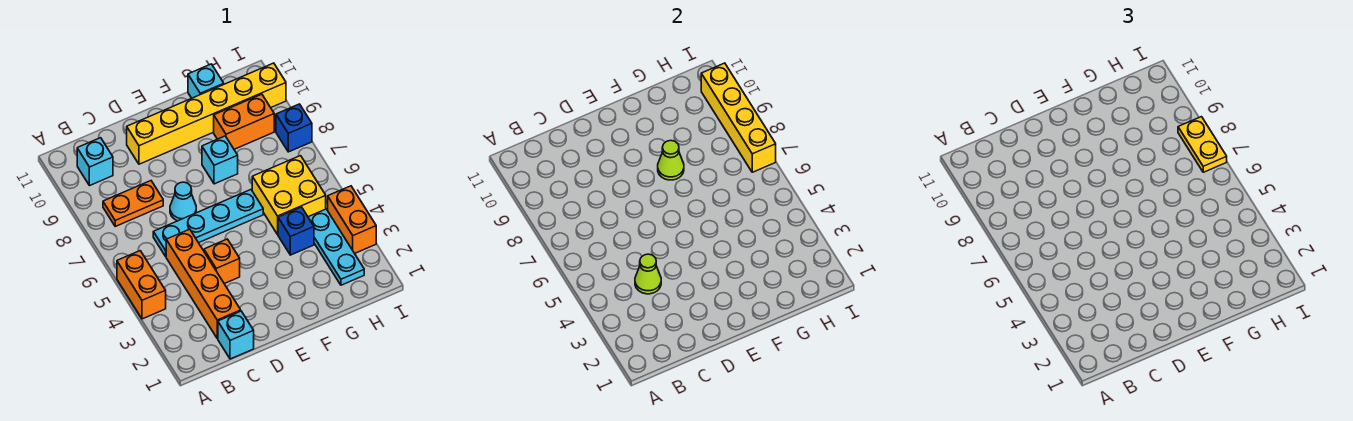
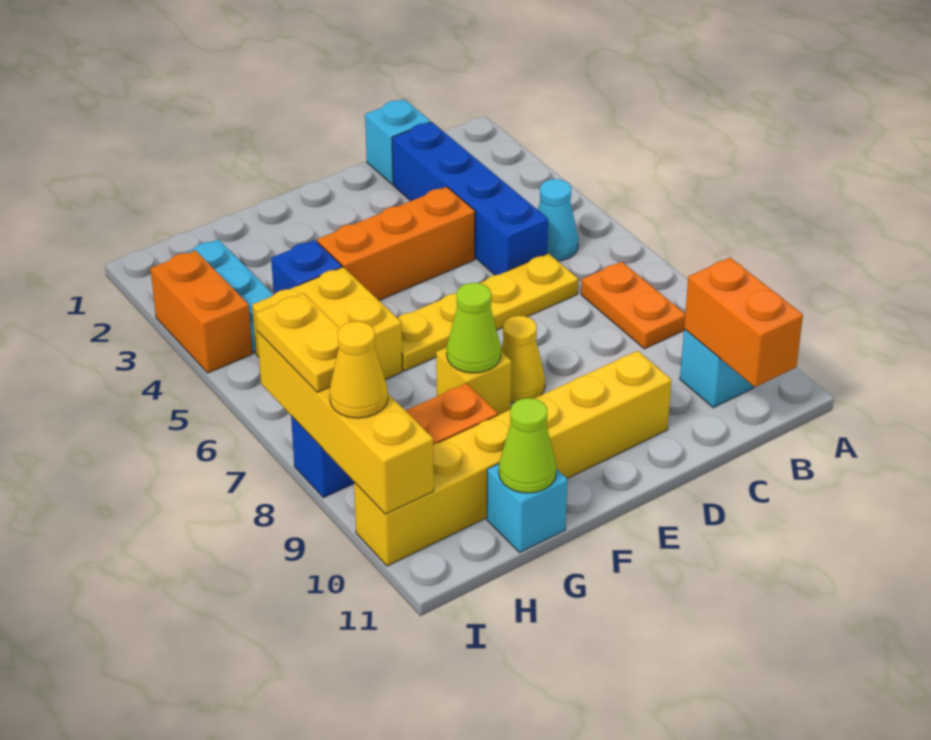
orange 1x2 brick [117,251,166,319] -> orange 1x2 brick moved to [684,258,803,387]
orange 1x2 plate [103,181,163,226] -> orange 1x2 plate turned to [581,262,685,349]
orange 1x4 brick [166,229,241,338] -> blue 1x4 brick [392,122,548,275]
lime 1x1 cone [635,254,661,294] -> lime 1x1 cone moved to [499,398,556,493]
cyan 1x4 plate [153,190,263,256] -> yellow 1x4 plate [398,254,578,371]
orange 1x1 brick [204,239,240,284] -> orange 1x3 brick [317,187,475,300]
cyan 1x1 cone [170,182,196,221] -> cyan 1x1 cone moved to [538,179,579,261]
none -> yellow 1x1 cone [501,316,545,403]
cyan 1x1 brick [202,136,238,184] -> yellow 1x1 brick [436,347,511,415]
none -> yellow 1x1 cone [330,322,388,418]

